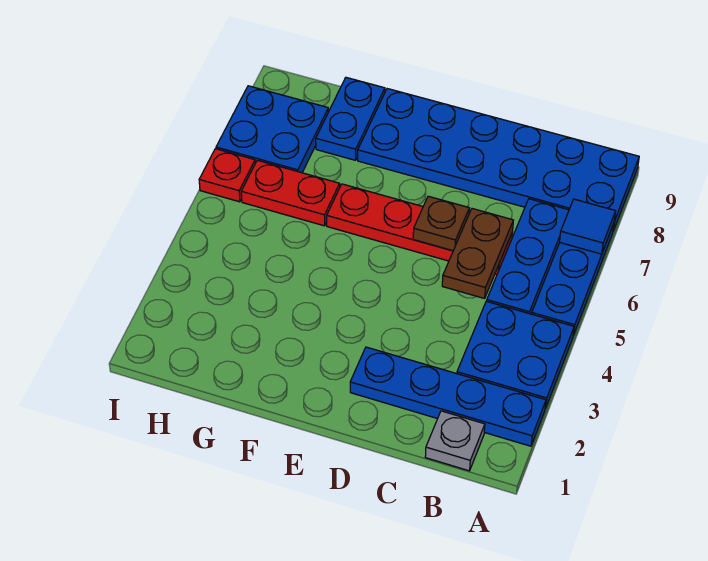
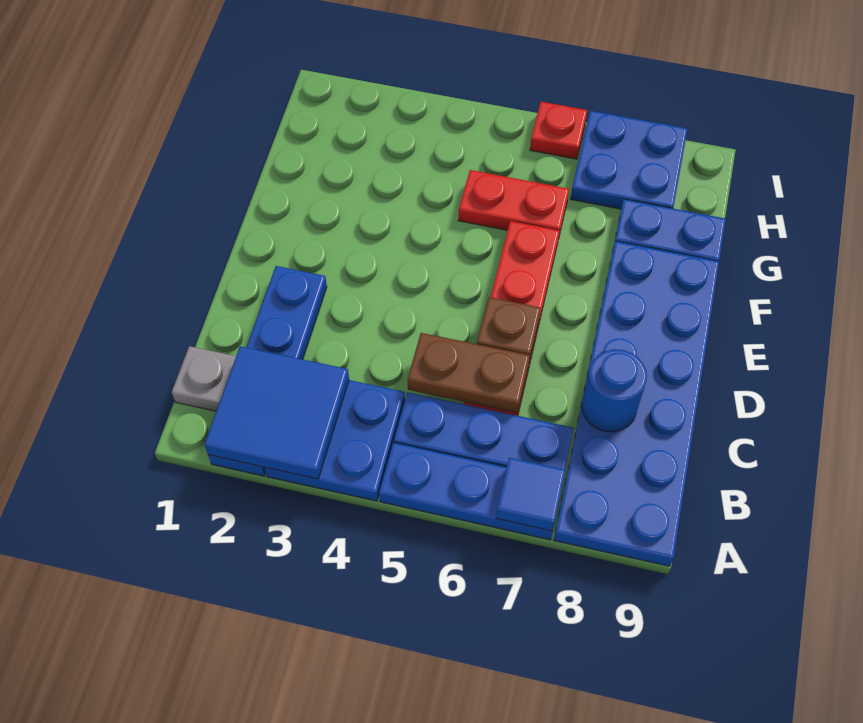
none -> blue 2x2 tile [204,346,349,479]
none -> blue 1x1 round brick [582,349,647,432]
red 1x2 plate [241,160,340,226] -> red 1x2 plate turned to [458,170,569,235]

